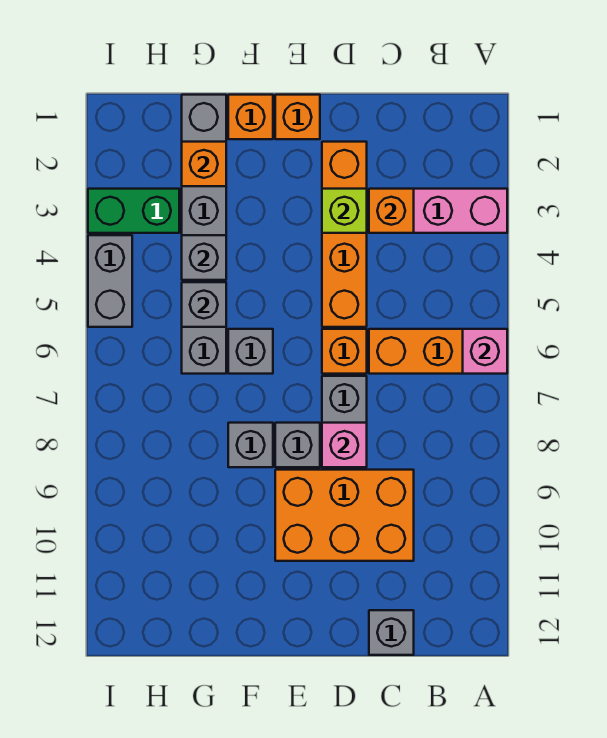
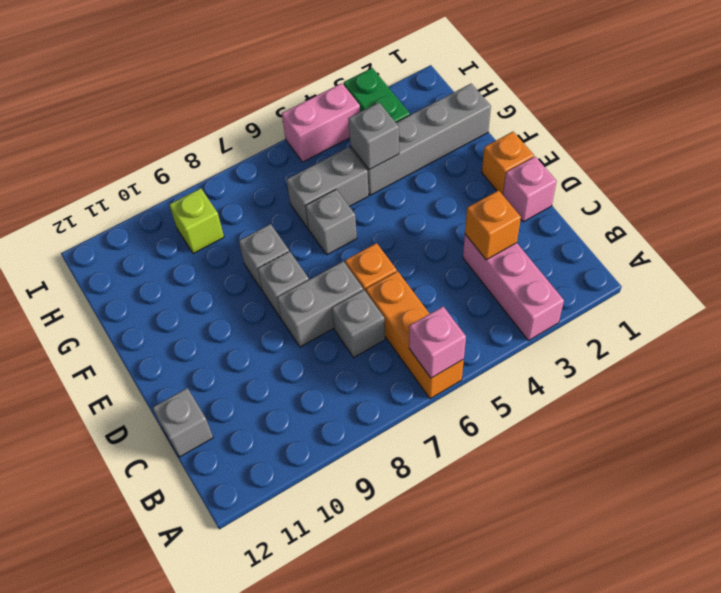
orange 2x3 brick [275,470,414,561] -> none
orange 1x4 brick [322,142,367,327] -> none
lime 1x1 brick [322,189,367,233] -> lime 1x1 brick moved to [169,188,224,254]
pink 1x1 brick [322,423,367,467] -> pink 1x1 brick moved to [503,157,557,222]
orange 1x1 brick [228,95,273,139] -> none
orange 1x1 brick [182,142,226,186] -> none
grey 1x1 brick [182,282,226,327] -> grey 1x1 brick moved to [332,290,385,357]
grey 1x2 brick [88,235,132,327] -> pink 1x2 brick [282,83,360,162]

